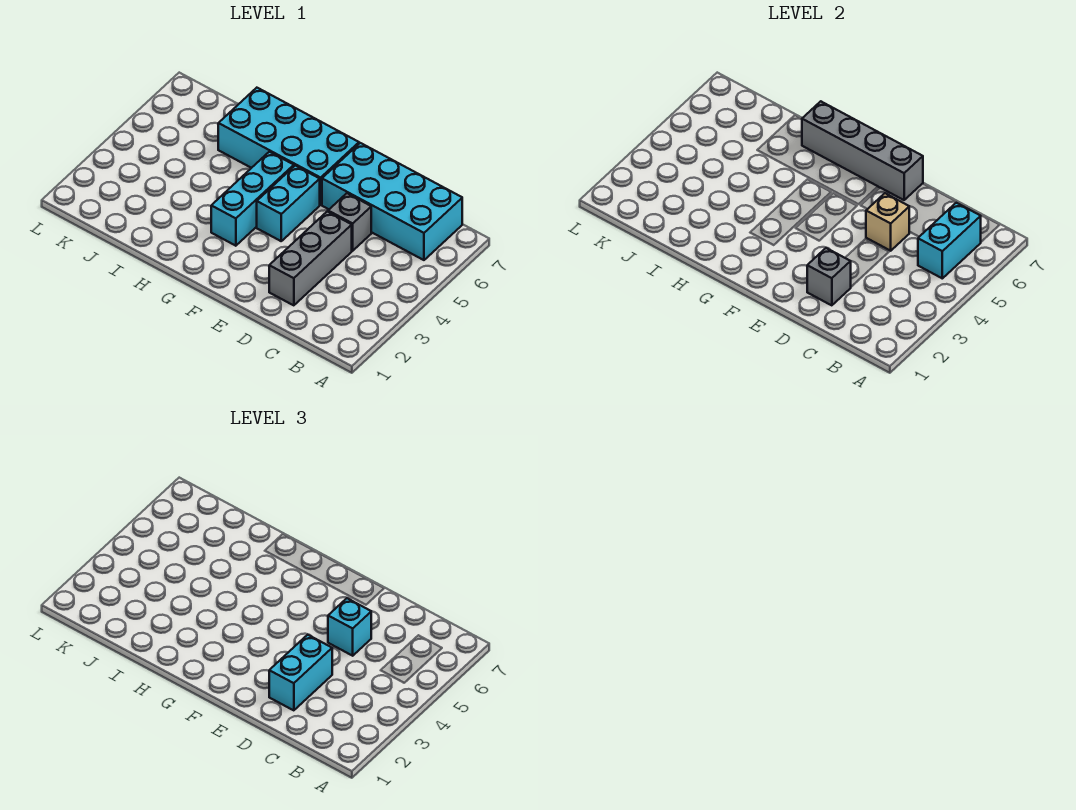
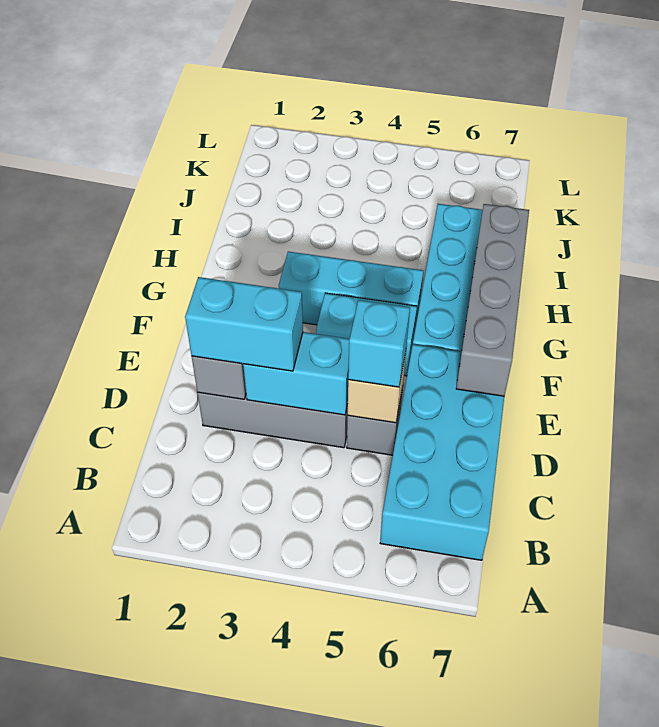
cyan 1x2 brick [918,203,981,278] -> cyan 1x2 brick moved to [243,332,350,415]

